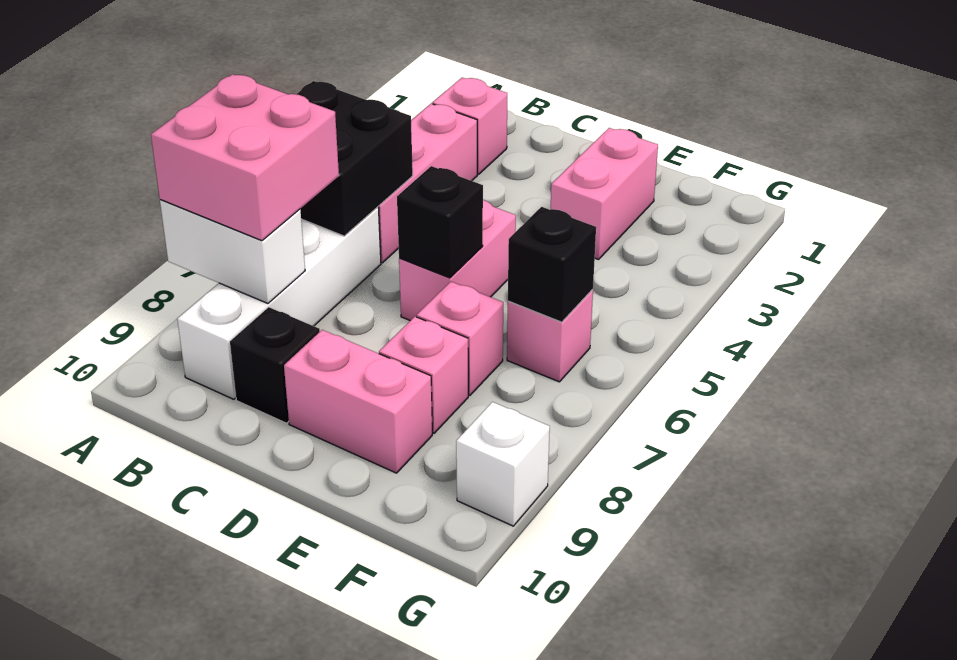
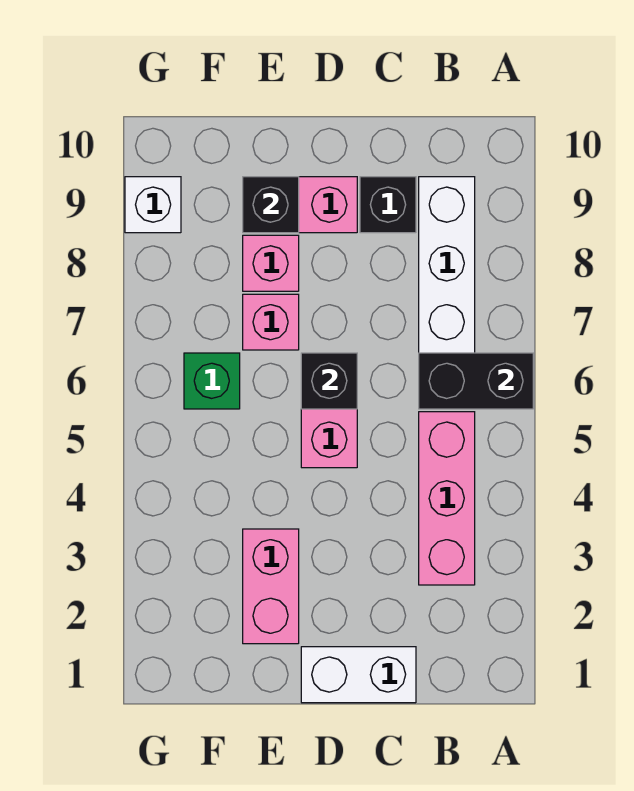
black 2x2 brick [296,81,413,236] -> black 1x2 brick [419,353,533,409]
pink 2x2 brick [151,74,339,241] -> none
white 1x2 brick [160,200,305,303] -> white 1x2 brick moved to [301,647,416,703]
pink 1x1 brick [433,78,507,174] -> none
pink 1x1 brick [507,289,593,382] -> green 1x1 brick [184,353,240,409]
black 1x1 brick [508,207,596,322] -> black 1x1 brick moved to [243,177,299,233]

